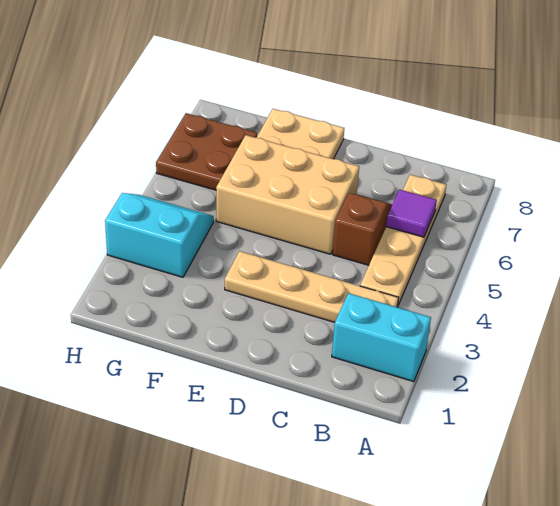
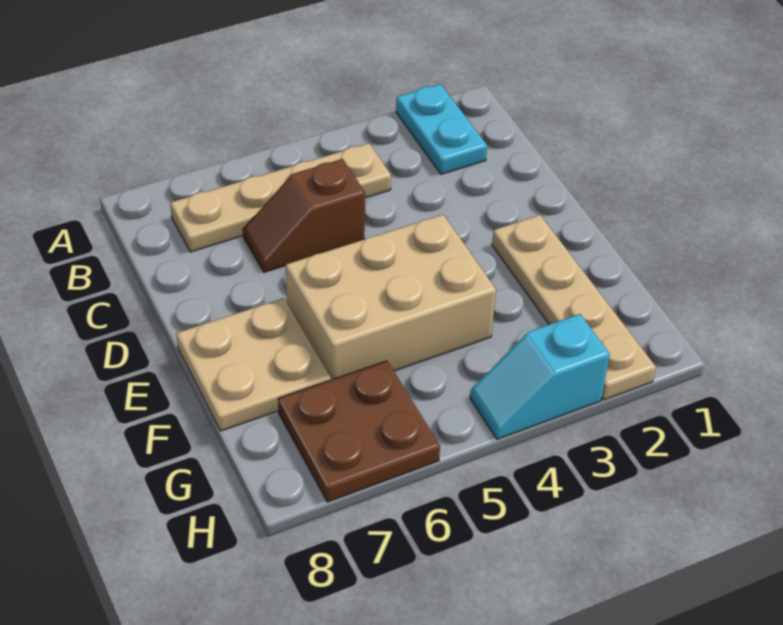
cyan 1x2 brick [332,293,431,382] -> cyan 1x2 plate [396,84,487,174]
tan 1x4 plate [225,251,399,322] -> tan 1x4 plate moved to [492,215,656,400]
purple 1x1 tile [386,190,437,237] -> none
tan 2x3 brick [216,135,359,254] -> tan 2x3 brick turned to [286,215,496,380]
cyan 2x2 slope [105,193,214,277] -> cyan 1x2 slope [470,314,610,439]

